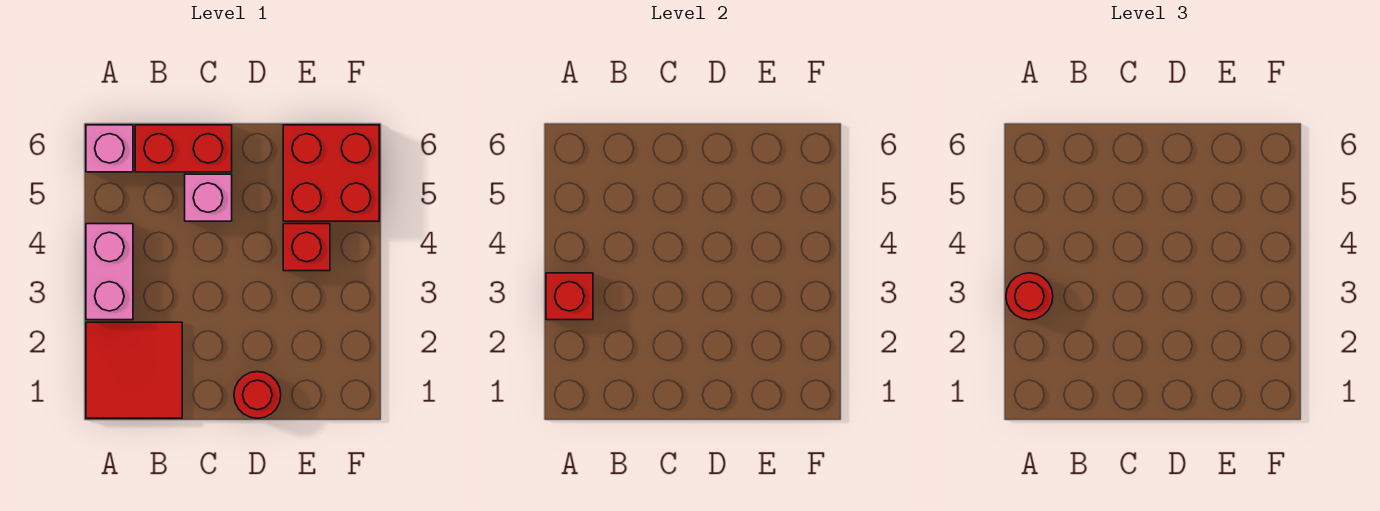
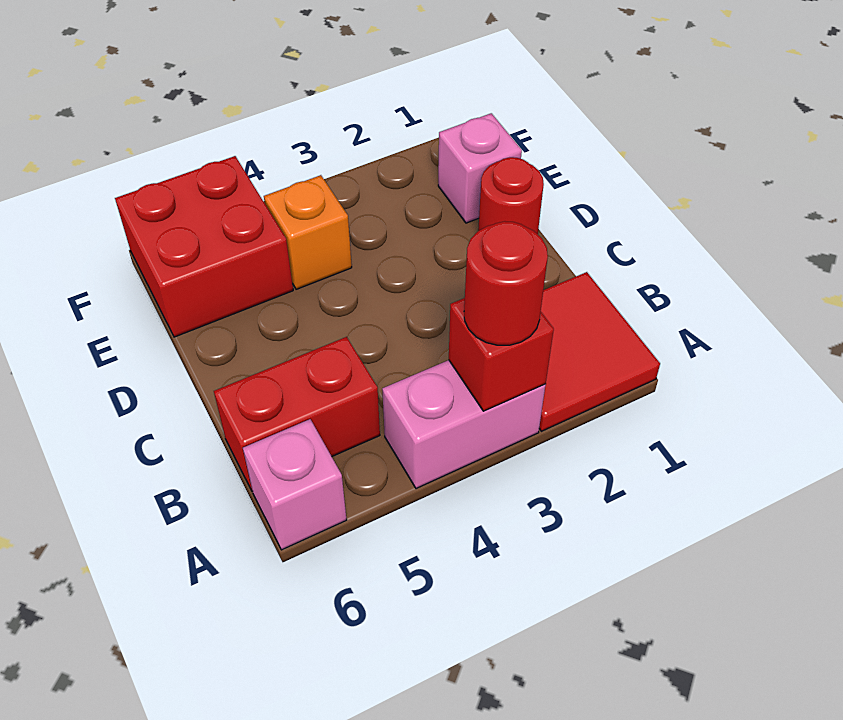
red 1x2 brick [135,125,232,172] -> red 1x2 brick turned to [214,337,380,490]
pink 1x1 brick [185,174,232,221] -> pink 1x1 brick moved to [438,113,522,223]
red 1x1 brick [283,224,330,271] -> orange 1x1 brick [264,175,352,289]

